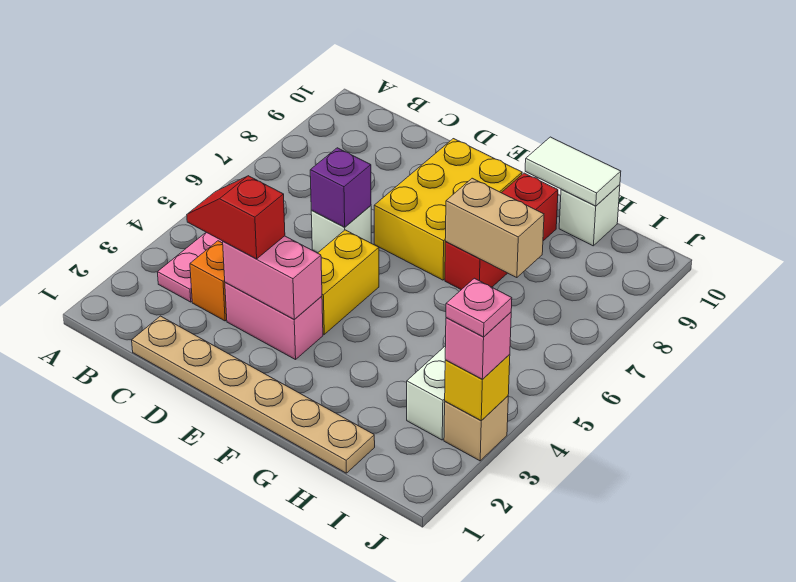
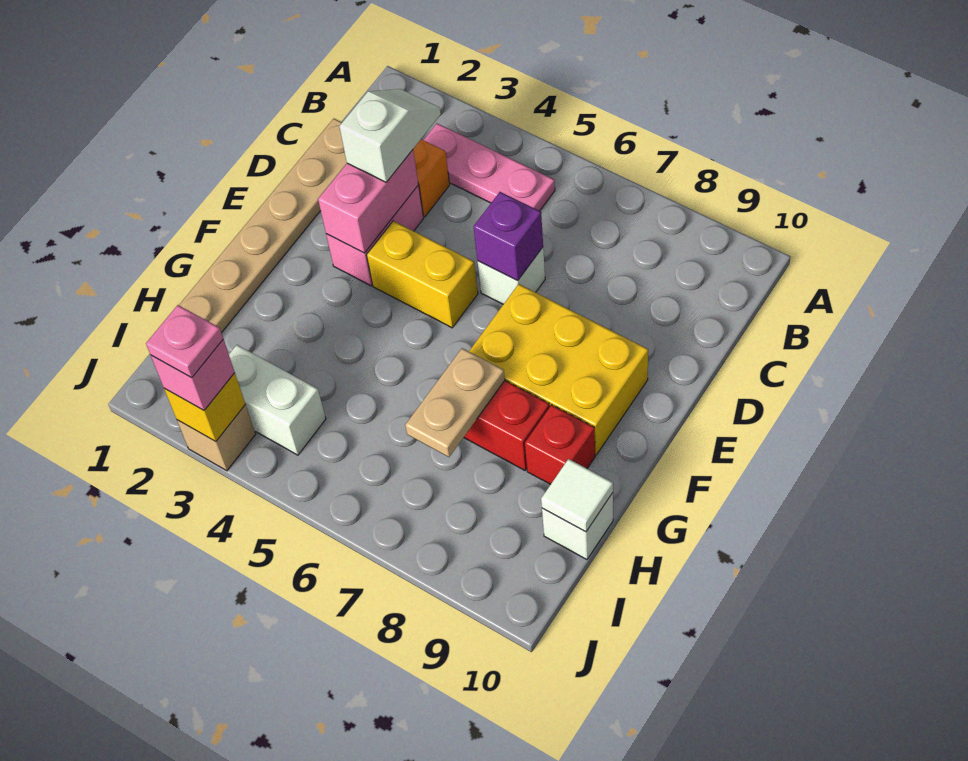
red 1x2 slope [187,176,285,259] -> white 1x2 slope [339,89,441,182]
tan 1x2 brick [445,178,544,278] -> tan 1x2 plate [405,348,505,457]
white 1x2 tile [525,137,621,206] -> white 1x1 tile [541,459,613,532]

